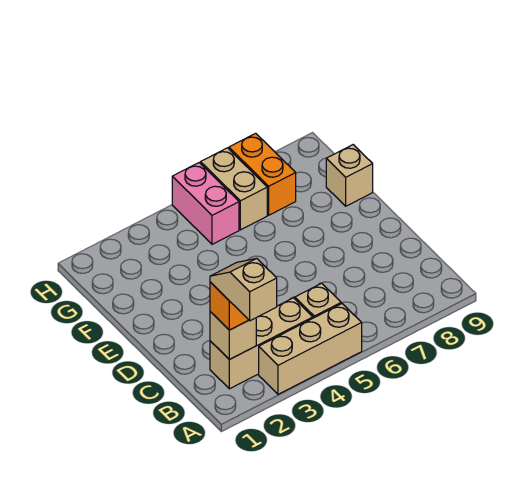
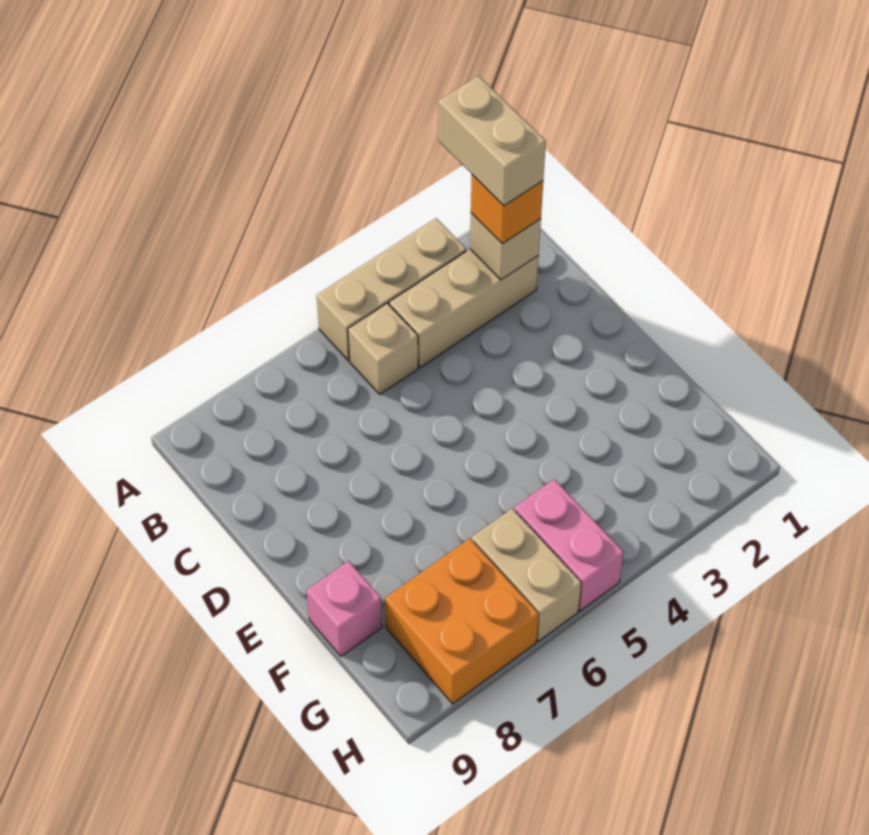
tan 1x2 slope [210,258,277,321] -> tan 1x2 brick [438,76,546,206]
tan 1x1 brick [326,145,373,206] -> pink 1x1 brick [306,561,382,656]
orange 1x2 brick [229,133,296,215] -> orange 2x2 brick [385,538,539,704]

